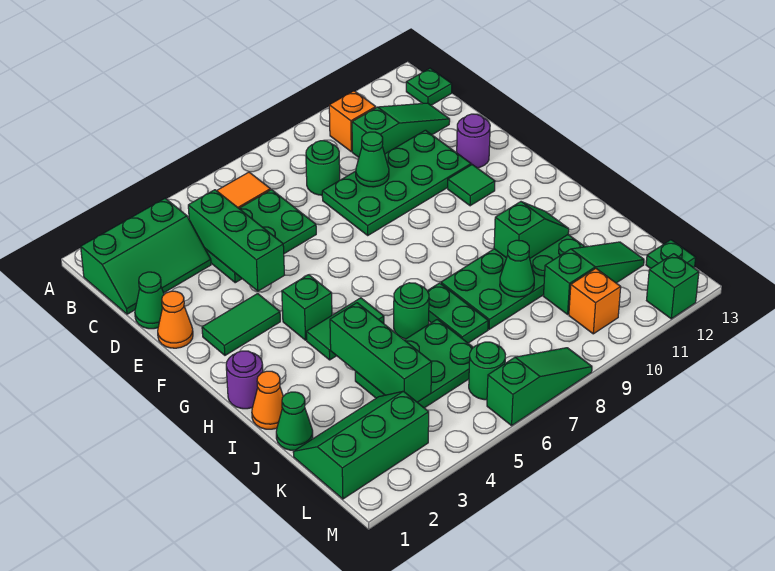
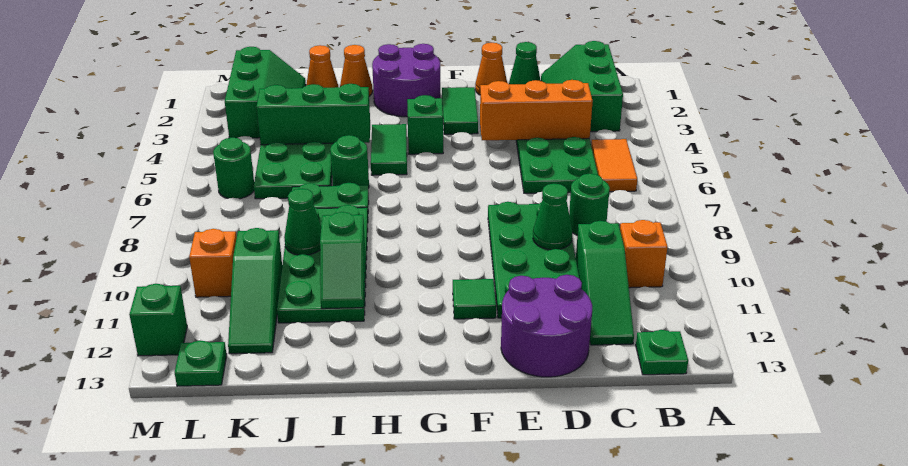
green 1x3 brick [188,190,284,291] -> orange 1x3 brick [480,80,593,140]
purple 1x1 round brick [457,114,490,168] -> purple 2x2 round brick [501,275,592,377]
purple 1x1 round brick [226,351,263,409] -> purple 2x2 round brick [372,44,440,117]
green 1x1 cone [276,392,313,450] -> orange 1x1 cone [306,45,338,88]
green 1x3 slope [487,348,592,425] -> none

